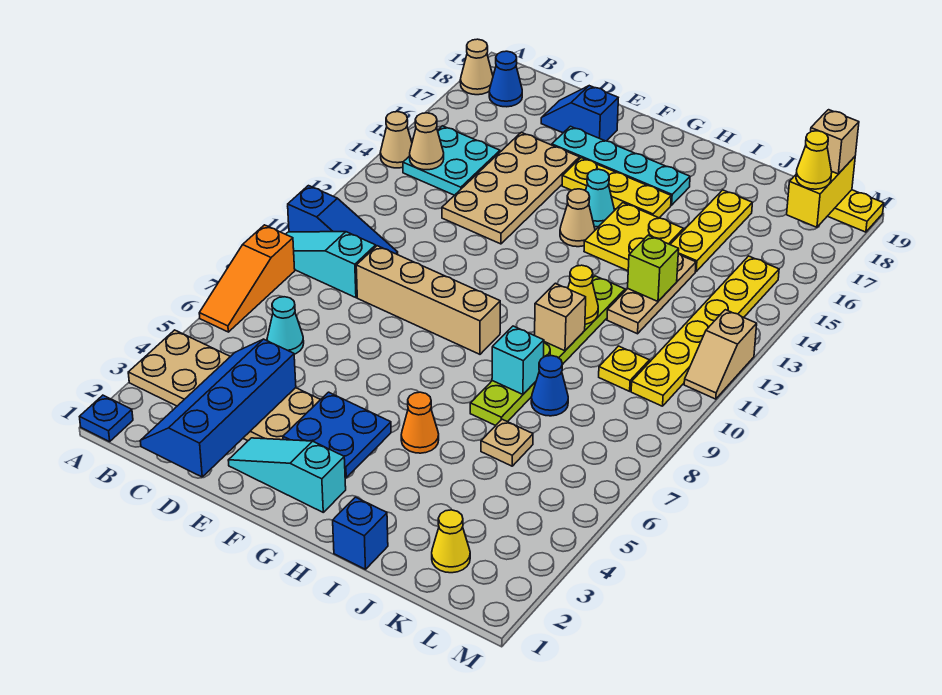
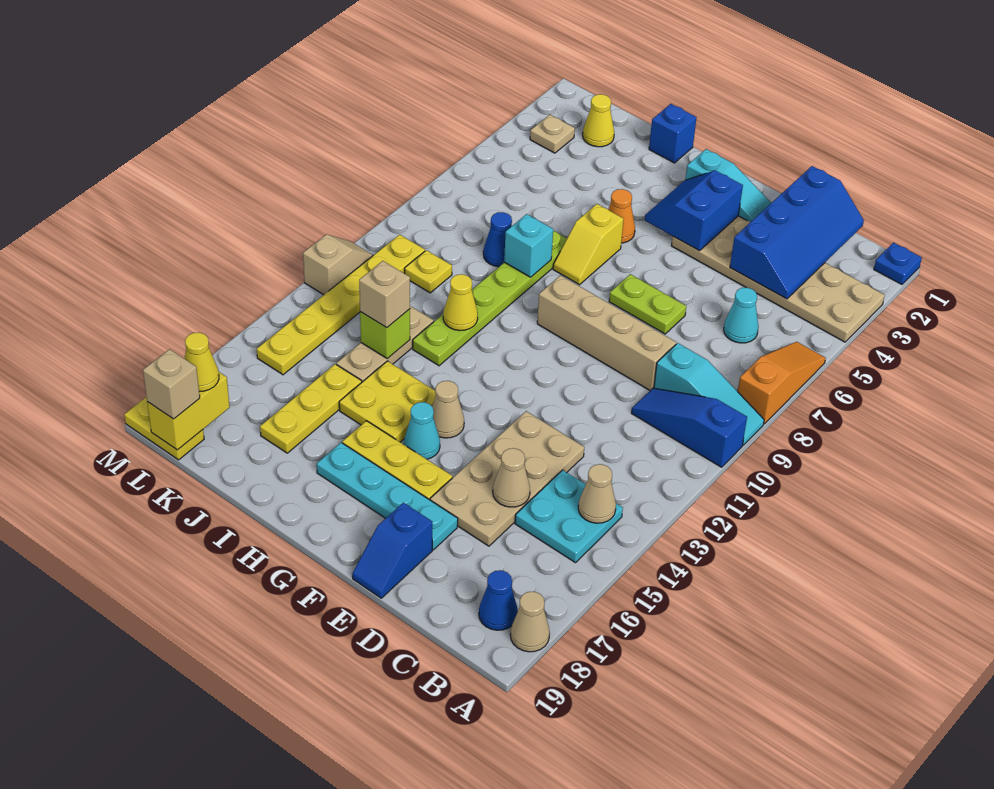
tan 1x1 cone [380,112,412,168] -> tan 1x1 cone moved to [493,448,530,507]
blue 1x2 slope [541,86,618,141] -> blue 1x2 slope turned to [352,503,432,598]
none -> lime 1x2 plate [609,274,686,334]
blue 2x2 plate [283,392,391,478] -> blue 2x2 slope [645,170,743,251]
none -> yellow 1x2 slope [553,204,624,285]
tan 1x1 brick [535,283,586,351] -> tan 1x1 brick moved to [359,261,410,328]
tan 1x1 plate [481,419,533,466] -> tan 1x1 plate moved to [530,115,575,153]

